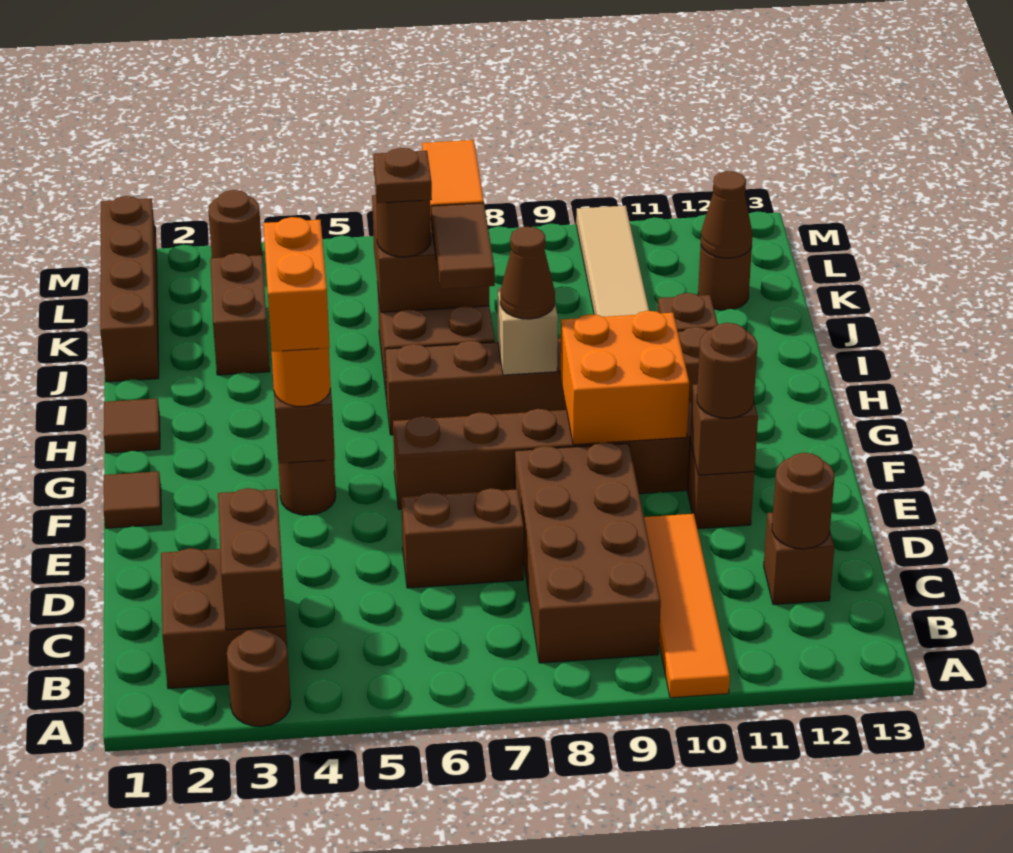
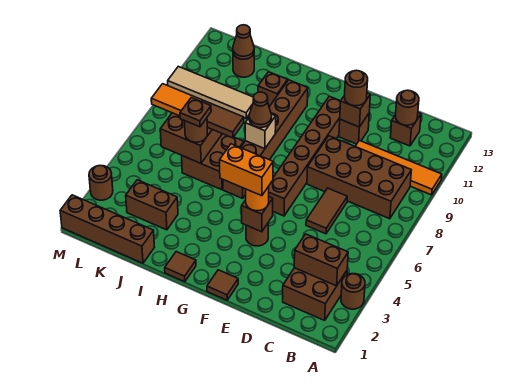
brown 1x2 brick [401,488,524,588] -> brown 1x2 tile [306,188,347,234]
orange 2x2 brick [560,311,690,445] -> none

